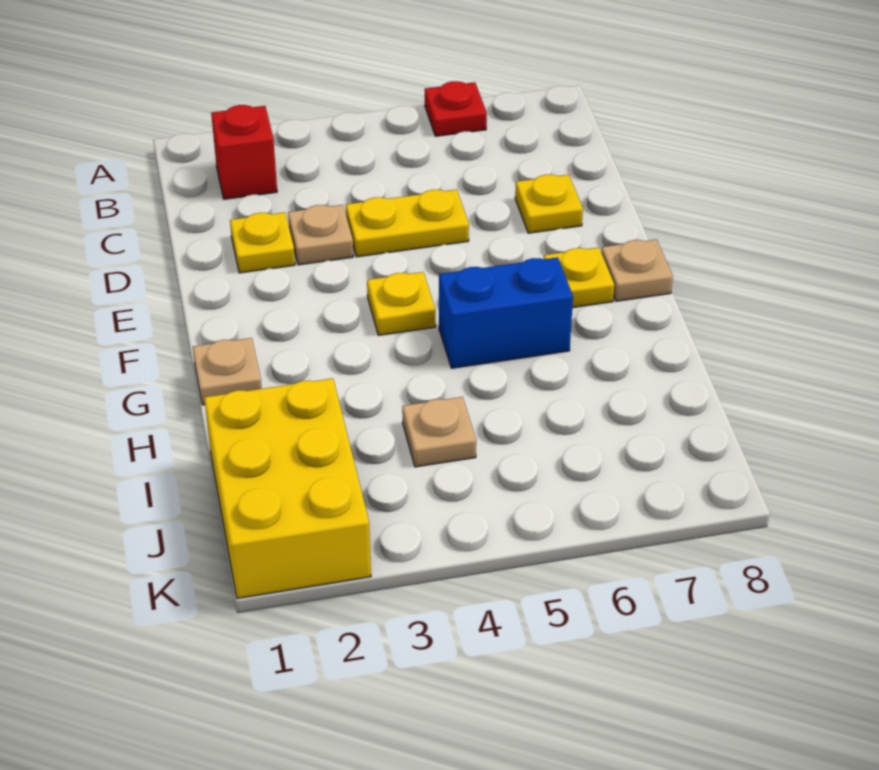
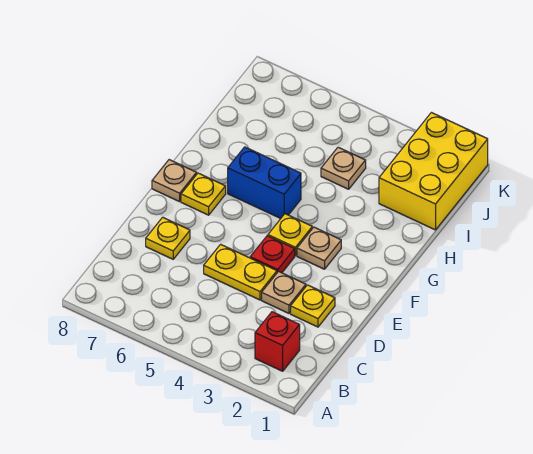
red 1x1 plate [425,81,487,136] -> red 1x1 plate moved to [250,236,295,273]
tan 1x1 plate [193,338,262,405] -> tan 1x1 plate moved to [297,227,341,269]

